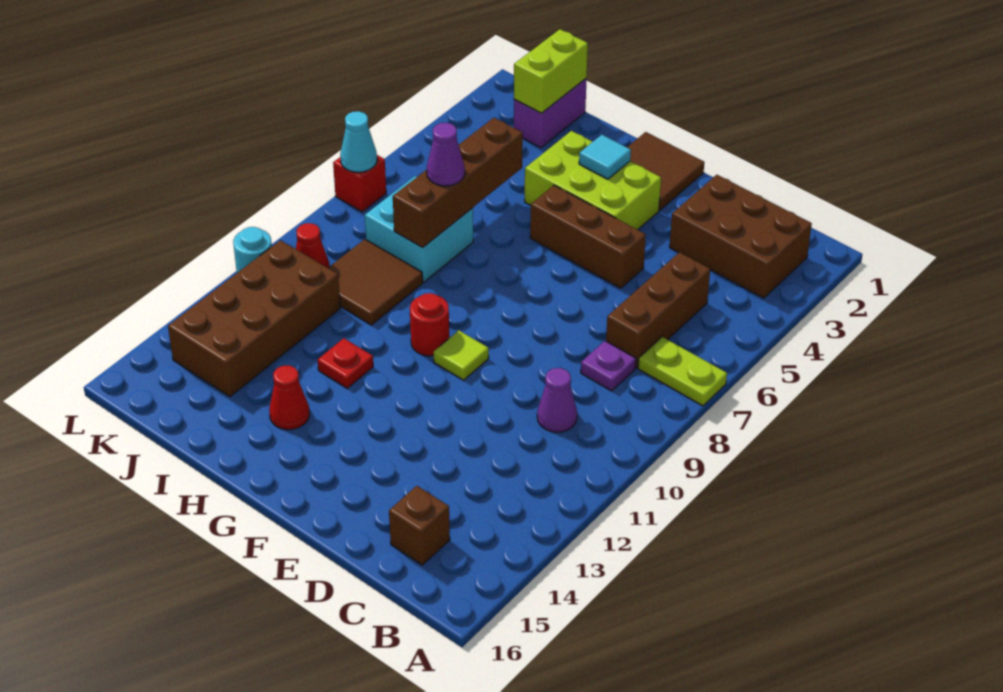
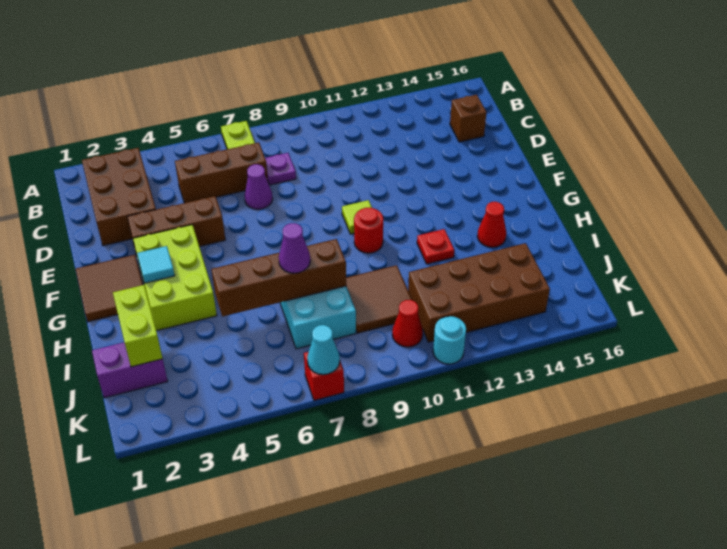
purple 1x1 cone [537,368,577,432] -> purple 1x1 cone moved to [245,164,273,209]
brown 1x3 brick [530,185,646,288] -> brown 1x3 brick turned to [127,196,225,255]
lime 1x2 brick [514,29,588,113] -> lime 1x2 brick turned to [113,285,163,367]

